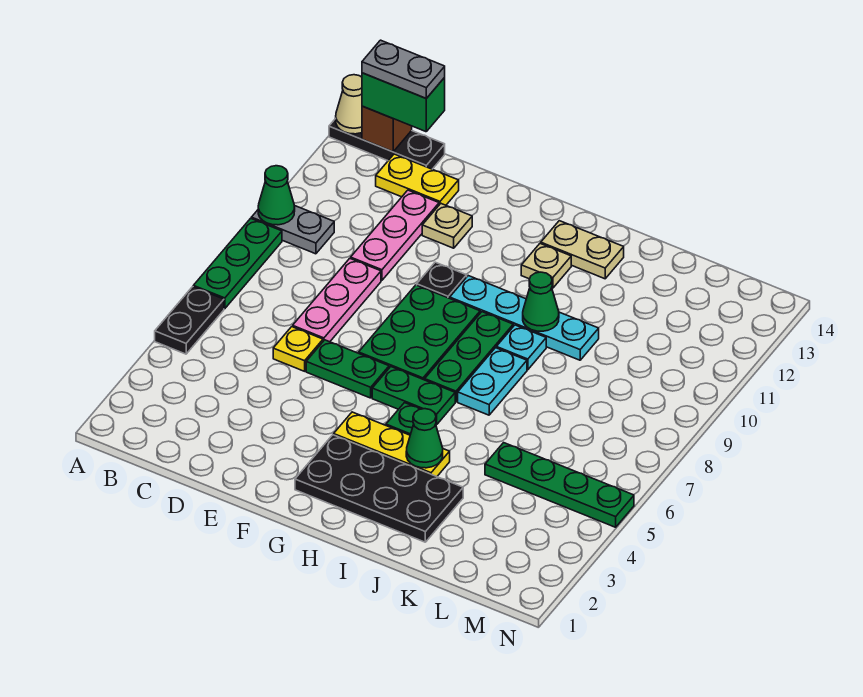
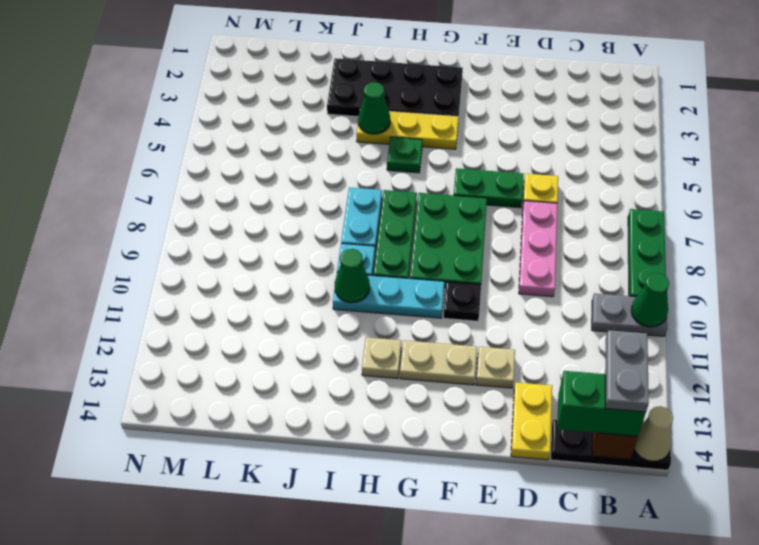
black 1x2 plate [155,287,224,354] -> none
grey 1x2 plate [362,40,445,98] -> grey 1x2 plate turned to [605,330,649,412]
yellow 1x2 plate [376,154,459,205] -> yellow 1x2 plate turned to [511,382,552,460]
pink 1x3 plate [351,190,439,280] -> none
green 1x2 plate [372,367,455,425] -> none
cyan 1x4 plate [450,276,599,360] -> cyan 1x3 plate [333,273,444,318]
tan 1x2 plate [541,221,624,279] -> tan 1x2 plate moved to [400,340,477,385]
green 1x4 plate [485,443,634,527] -> none

